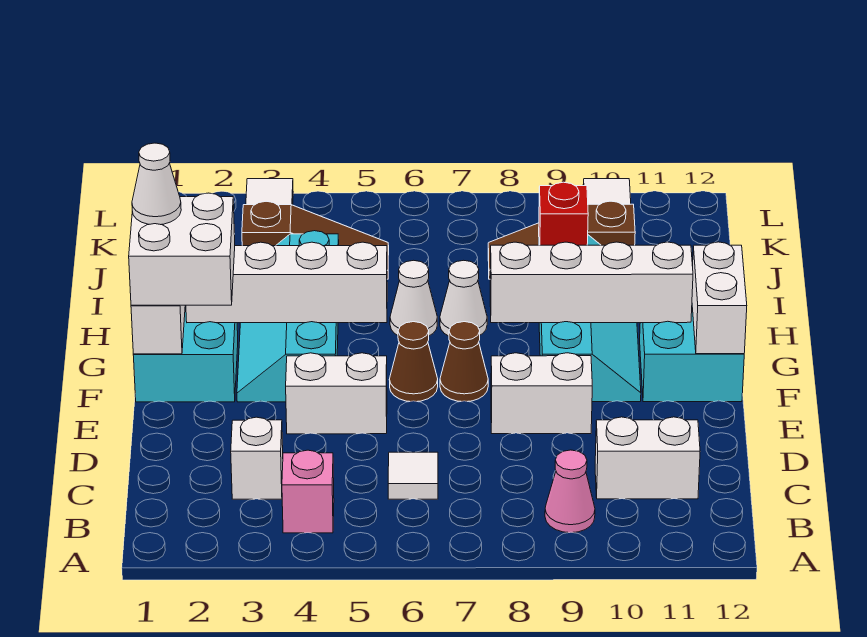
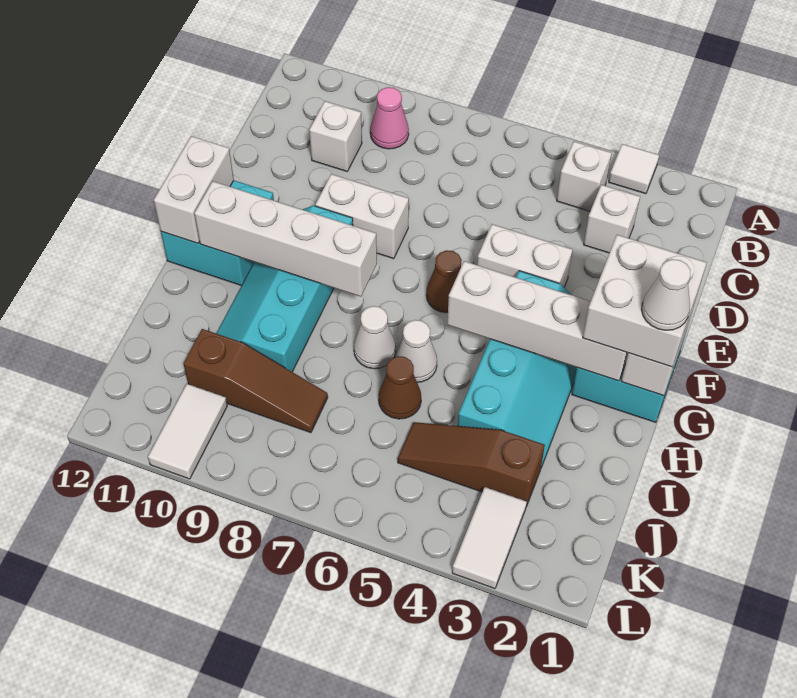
pink 1x1 brick [282,450,334,533] -> white 1x1 brick [557,141,612,211]
white 1x1 tile [388,452,438,499] -> white 1x1 tile moved to [609,144,659,194]
white 1x2 brick [595,417,700,499] -> white 1x1 brick [309,101,362,171]
brown 1x1 cone [440,322,488,402] -> brown 1x1 cone moved to [379,356,421,419]
red 1x1 brick [539,182,588,245] -> none

